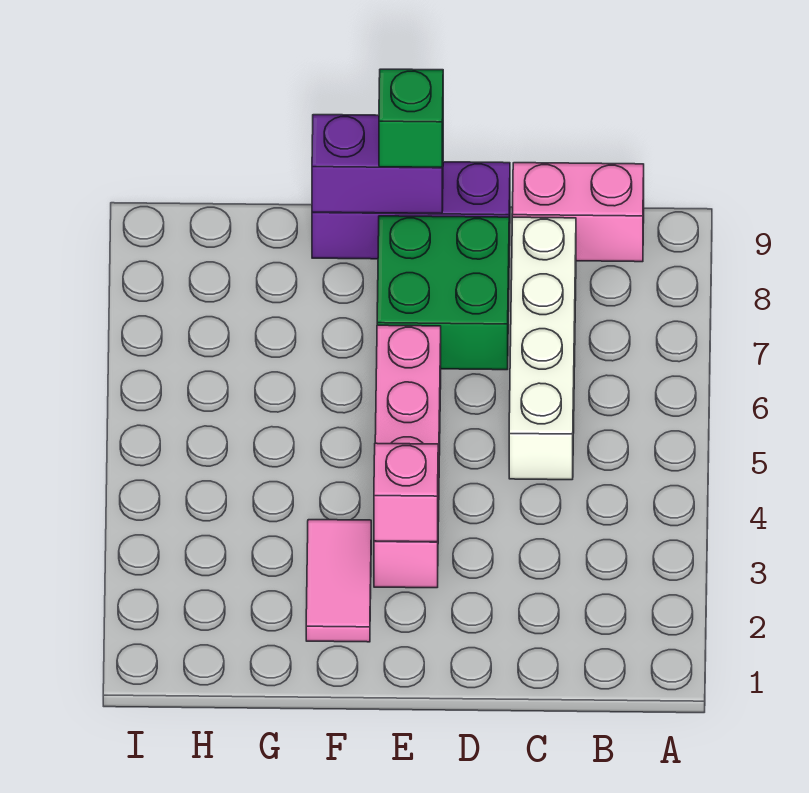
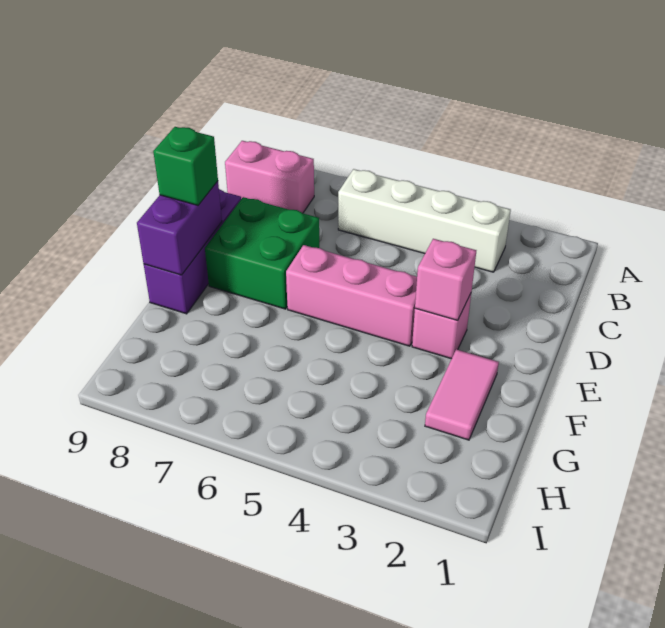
pink 1x2 brick [512,163,644,262] -> pink 1x2 brick turned to [225,141,314,213]
white 1x4 brick [509,217,576,480] -> white 1x4 brick moved to [338,169,511,272]
pink 1x2 tile [306,520,371,642] -> pink 1x2 tile turned to [425,349,499,440]

